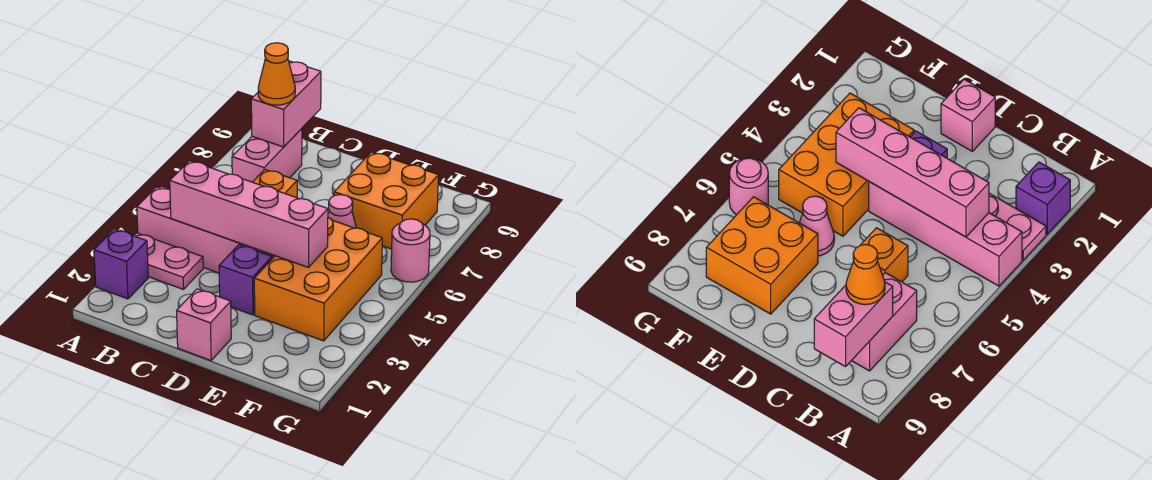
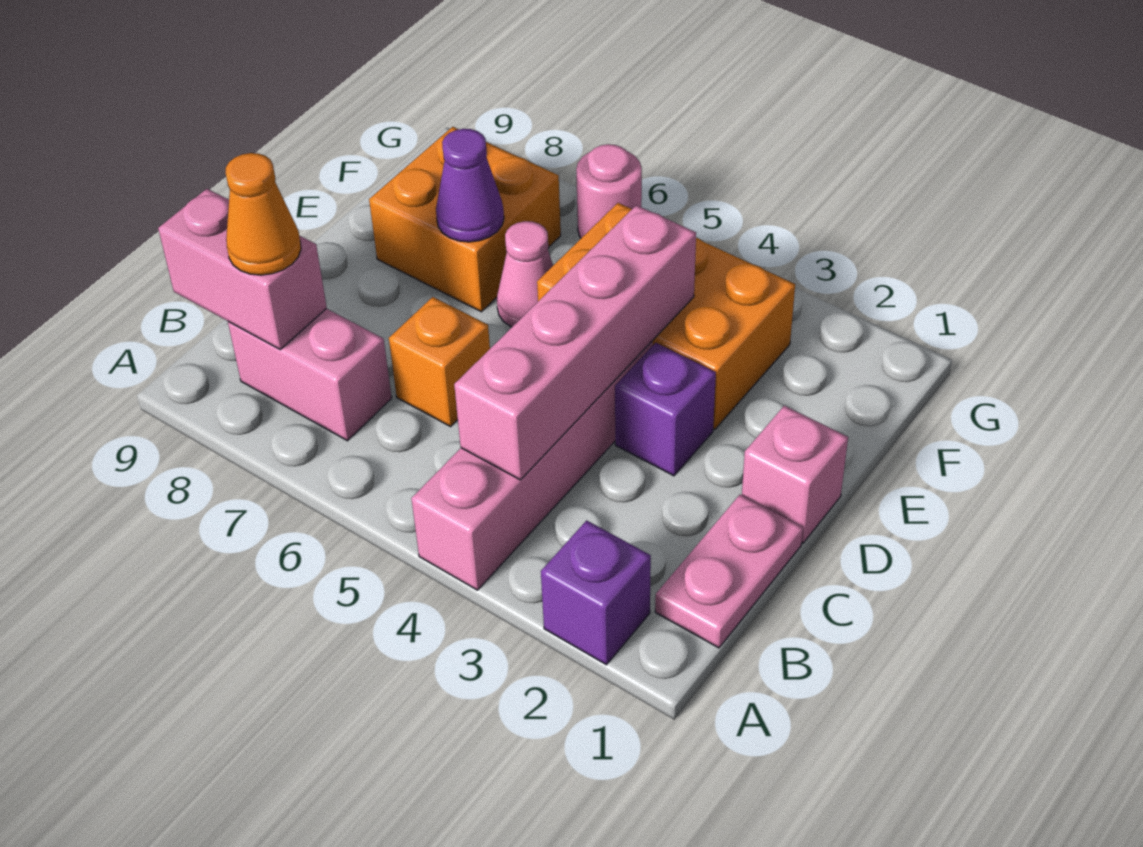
pink 1x2 plate [134,233,203,289] -> pink 1x2 plate moved to [655,494,803,648]
none -> purple 1x1 cone [436,129,504,242]

